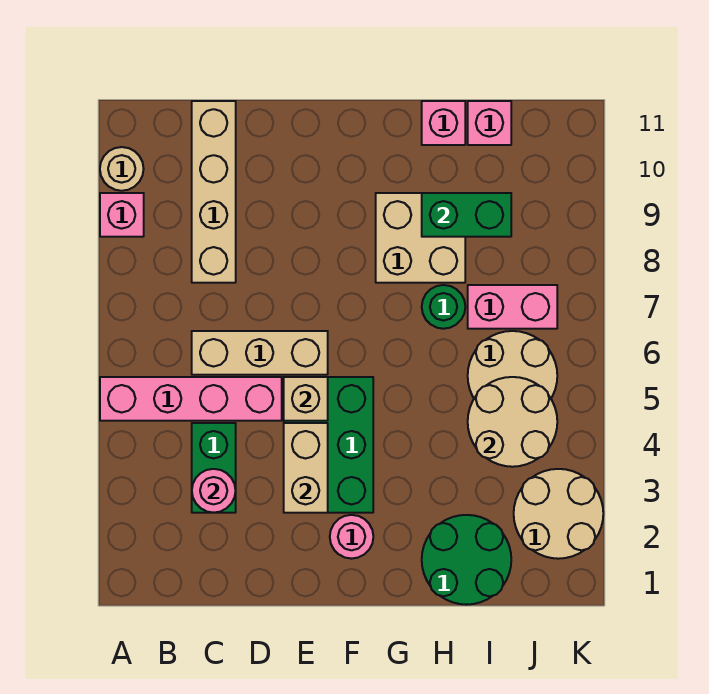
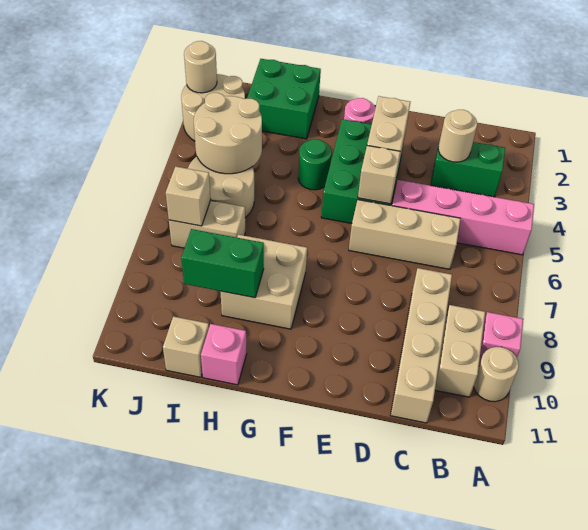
none -> tan 1x2 brick [435,305,485,397]
green 1x2 brick [192,423,236,513] -> green 1x2 brick turned to [431,141,505,197]
pink 1x1 round brick [192,469,236,513] -> tan 1x1 round brick [438,110,477,162]
green 2x2 round brick [422,515,511,605] -> green 2x2 brick [247,59,321,139]
green 1x1 round brick [422,285,465,329] -> green 1x1 round brick moved to [298,139,331,190]
pink 1x2 brick [468,285,557,329] -> tan 1x2 brick [169,201,245,248]
pink 1x1 brick [468,101,511,145] -> tan 1x1 brick [163,316,209,377]
none -> tan 1x1 brick [166,166,211,226]
none -> tan 1x1 round brick [184,41,217,93]

